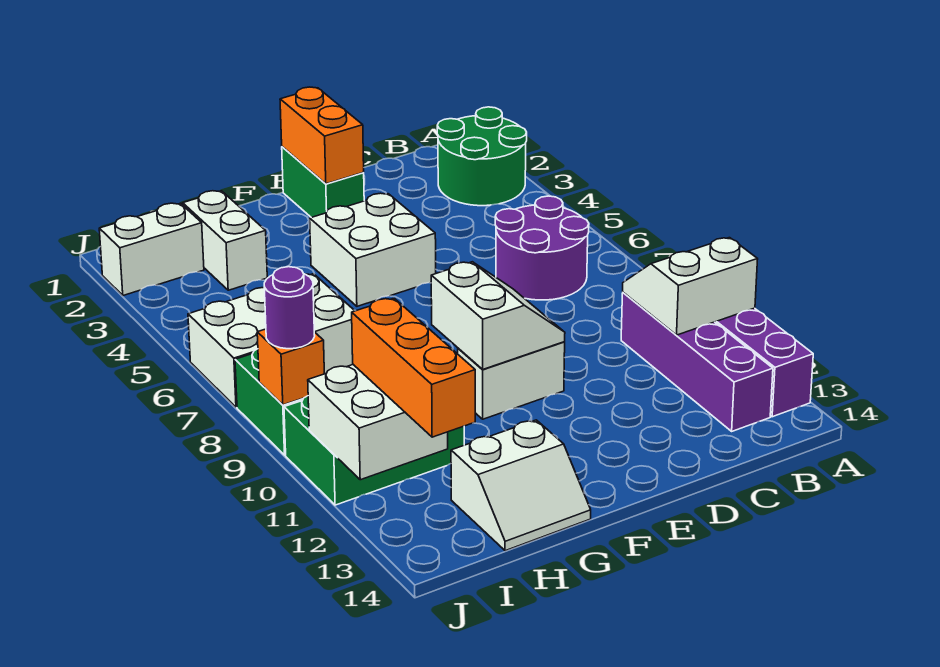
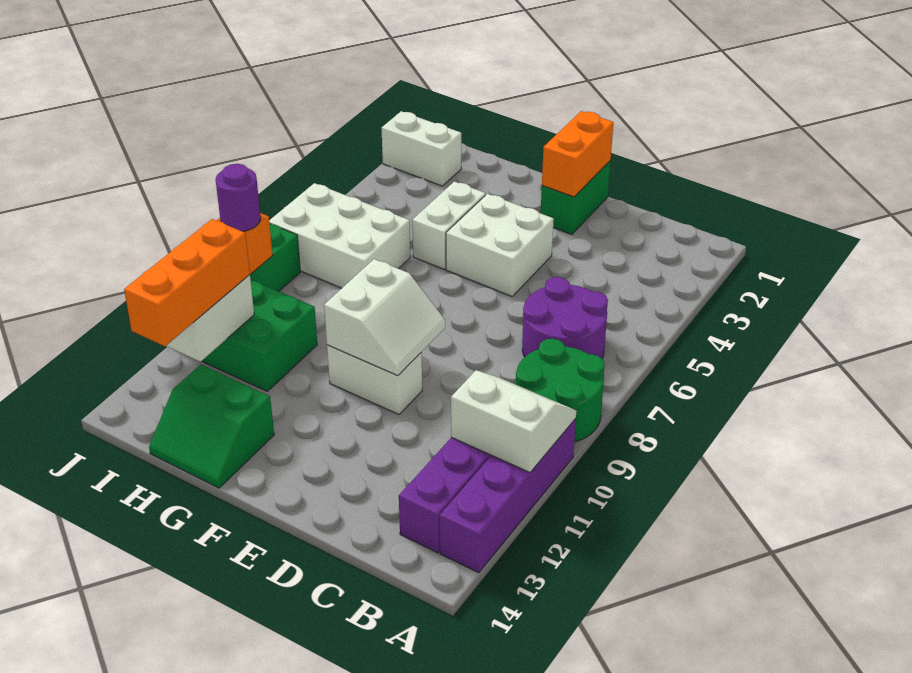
green 2x2 round brick [437,107,527,206] -> green 2x2 round brick moved to [516,339,605,442]
white 2x2 slope [451,420,591,551] -> green 2x2 slope [149,365,274,488]
white 1x2 brick [183,191,267,290] -> white 1x2 brick moved to [412,181,486,269]

